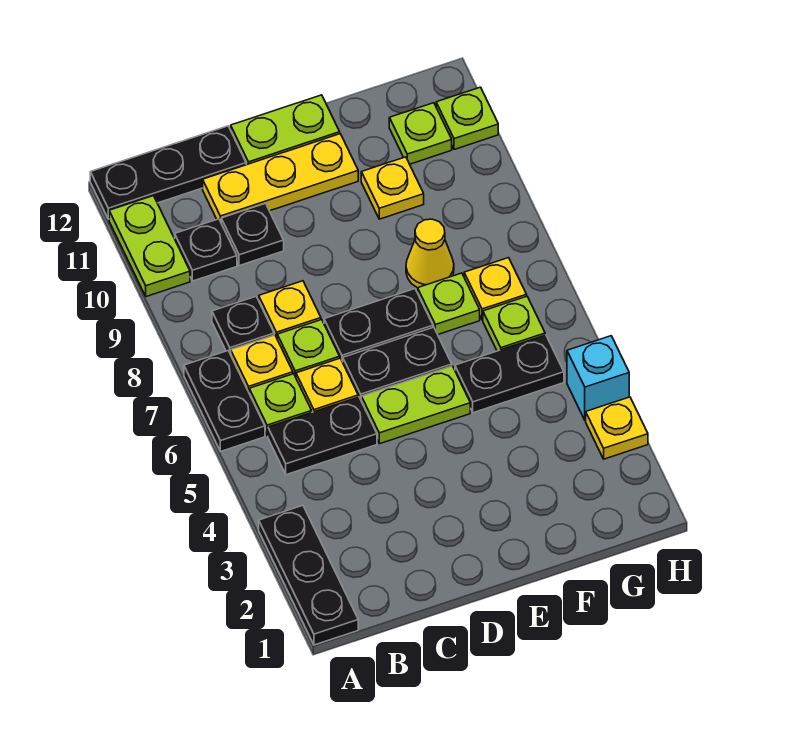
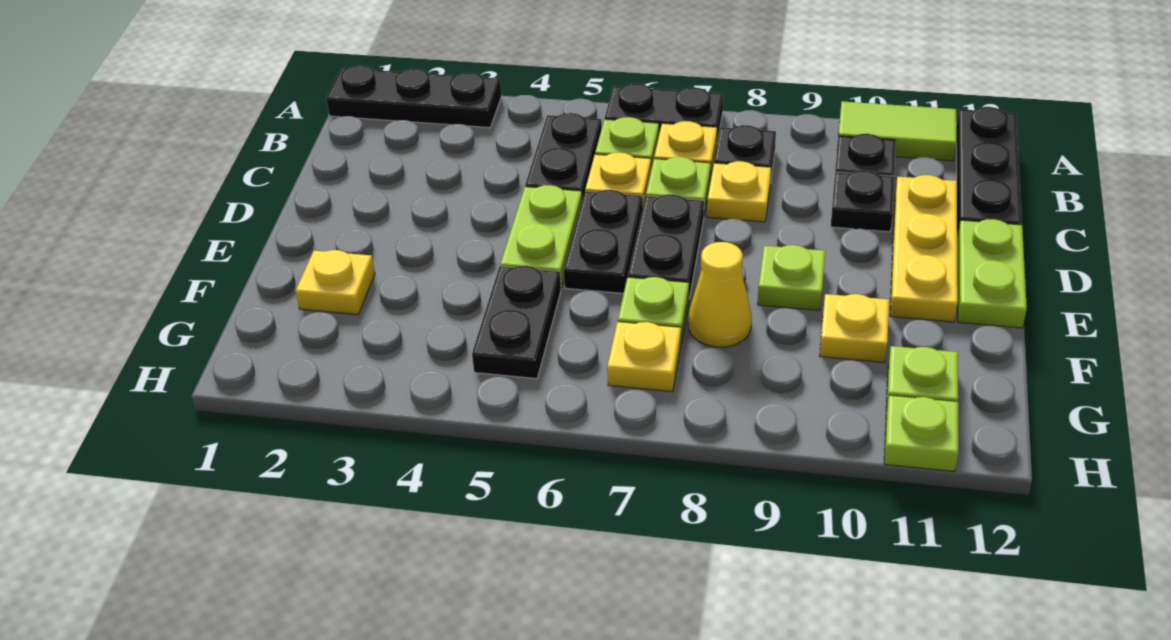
lime 1x2 plate [109,196,190,297] -> lime 1x2 tile [838,101,957,161]
lime 1x1 plate [483,297,545,351] -> lime 1x1 plate moved to [758,245,825,310]
yellow 1x1 plate [586,397,648,459] -> yellow 1x1 plate moved to [296,250,375,315]
cyan 1x1 brick [567,336,629,420] -> none

